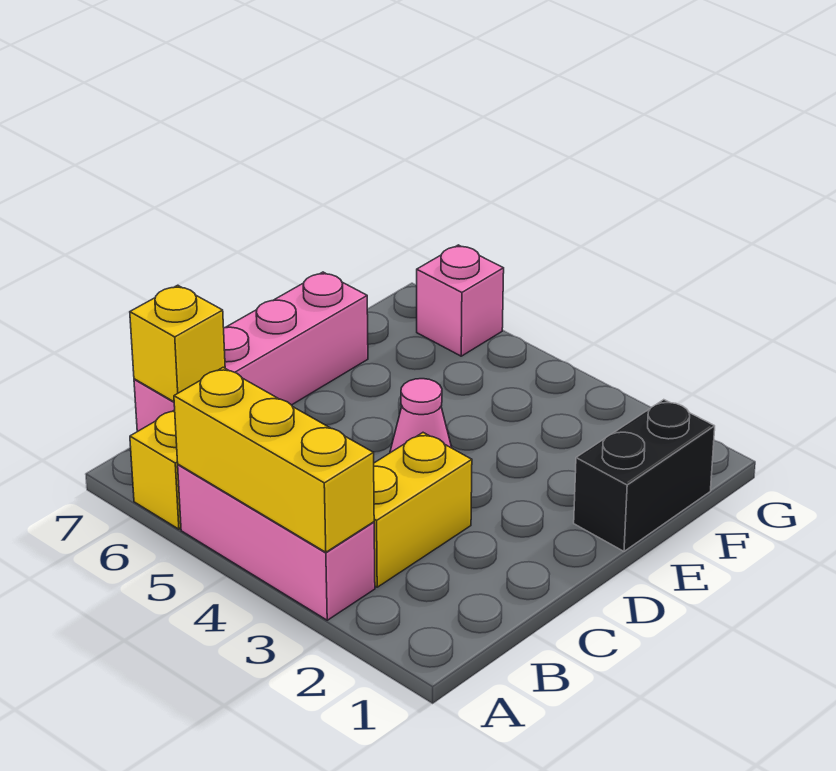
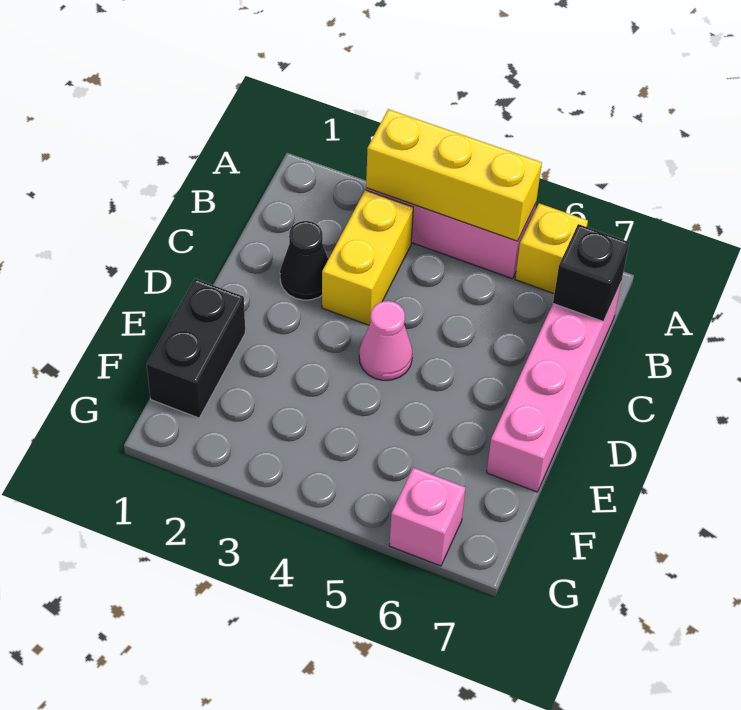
yellow 1x1 brick [130,285,225,402] -> black 1x1 brick [553,224,629,322]
none -> black 1x1 cone [280,221,328,300]

